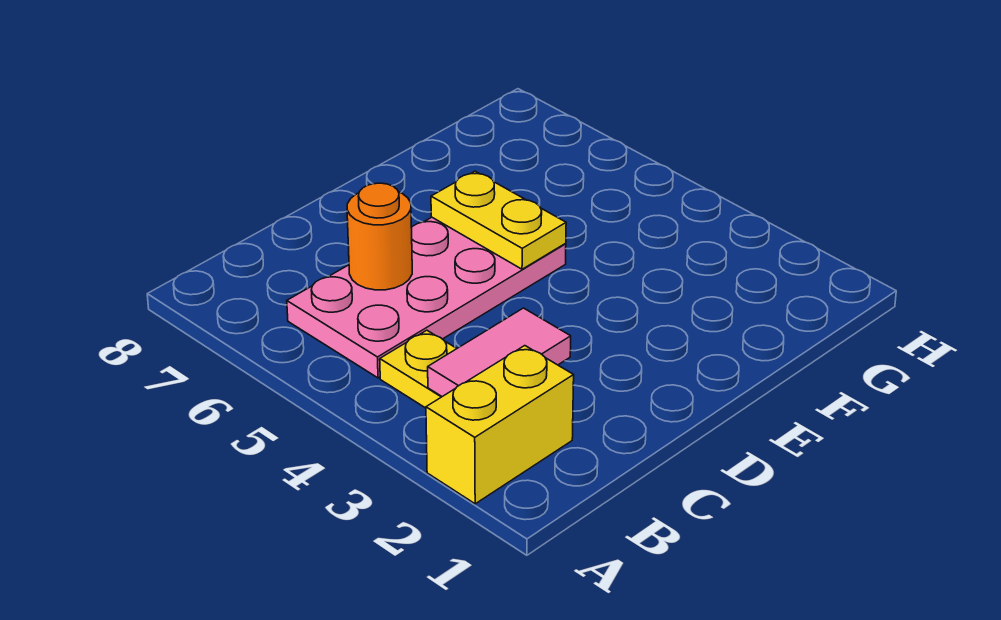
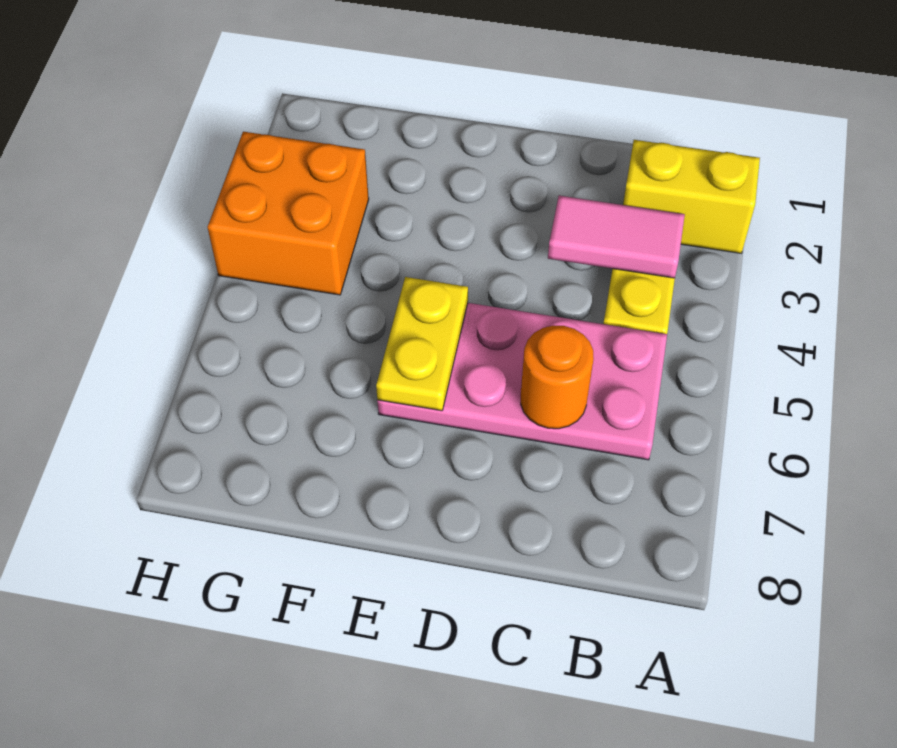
none -> orange 2x2 brick [208,132,369,295]

